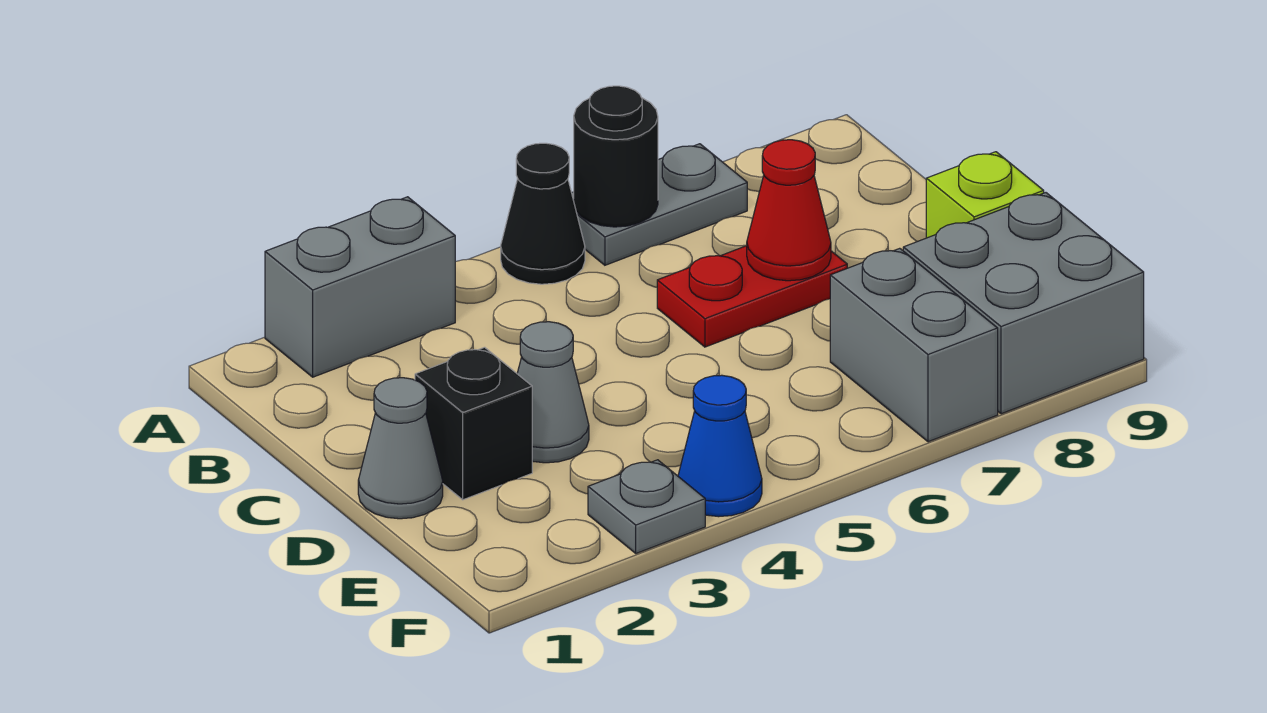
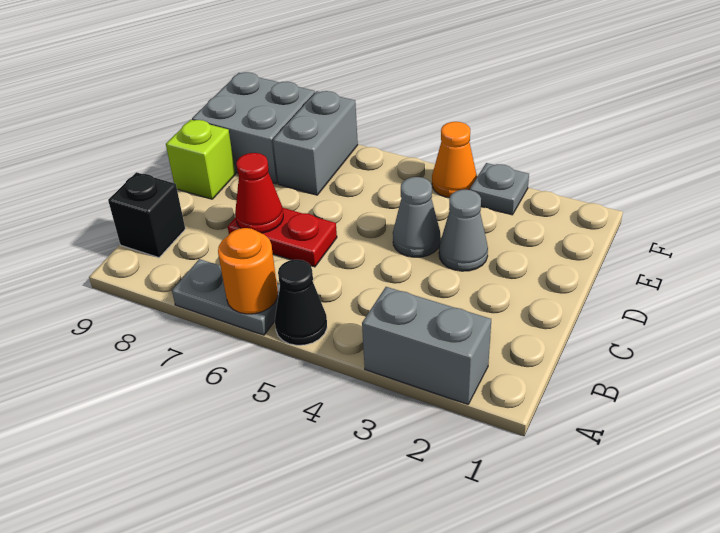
black 1x1 round brick [574,86,658,227] -> orange 1x1 round brick [218,228,278,314]
grey 1x1 cone [358,378,443,519] -> grey 1x1 cone moved to [393,177,440,257]
black 1x1 brick [415,347,532,500] -> black 1x1 brick moved to [108,172,185,258]
blue 1x1 cone [678,375,762,517] -> orange 1x1 cone [432,122,477,198]

